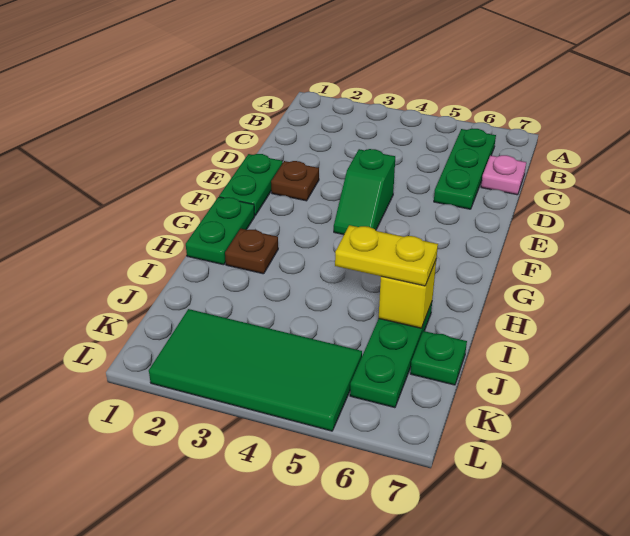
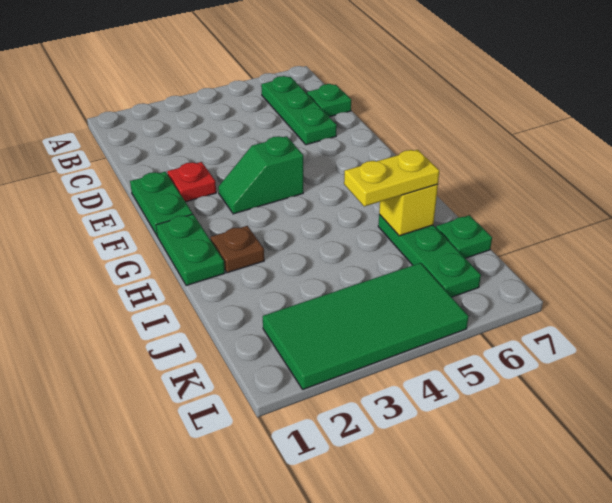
pink 1x1 plate [481,155,526,195] -> green 1x1 plate [307,84,351,117]
brown 1x1 plate [271,161,319,201] -> red 1x1 plate [167,162,216,202]
green 1x2 slope [334,149,395,235] -> green 1x2 slope turned to [218,136,303,214]

